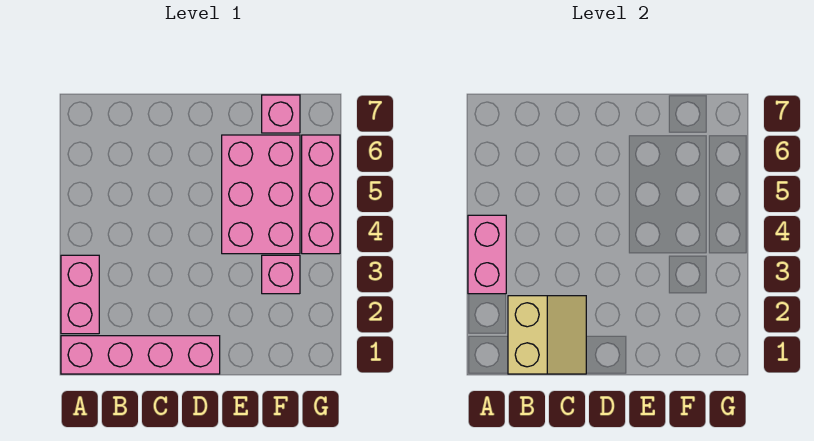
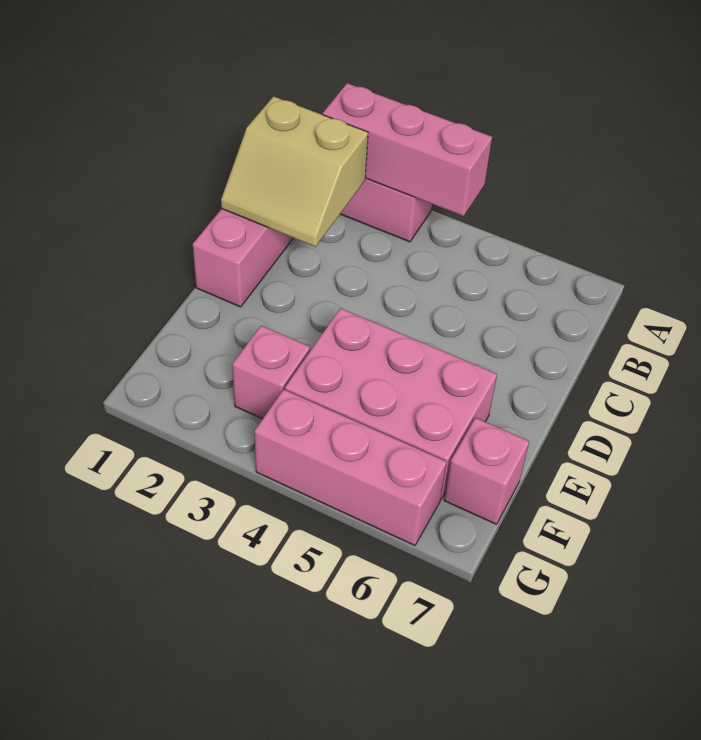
pink 1x2 brick [468,215,506,294] -> pink 1x3 brick [323,83,492,216]

